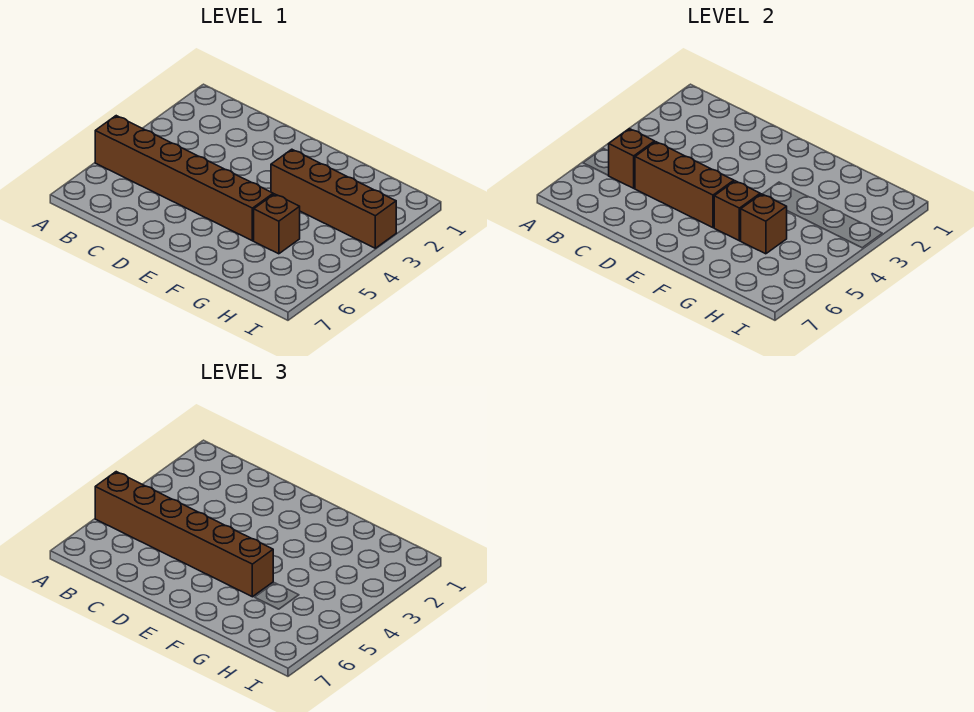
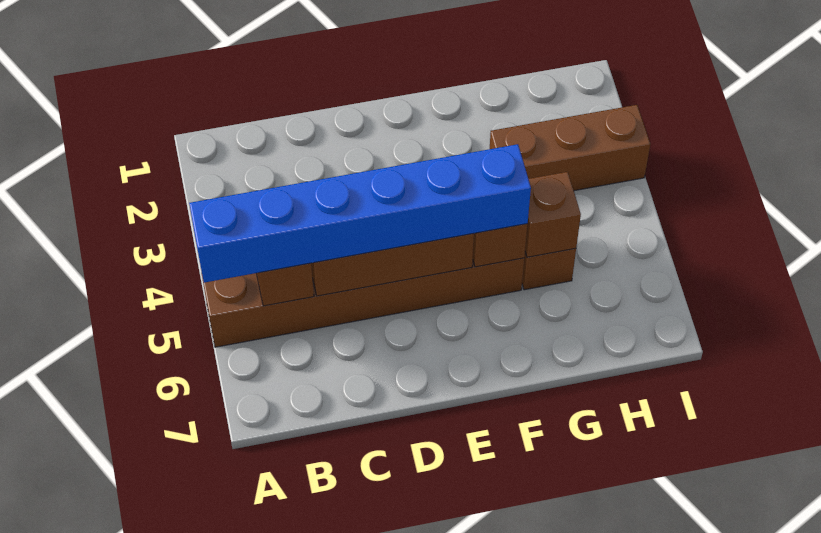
brown 1x6 brick [95,472,273,597] -> blue 1x6 brick [189,144,531,283]
brown 1x4 brick [271,149,396,248] -> brown 1x3 brick [490,105,650,191]

